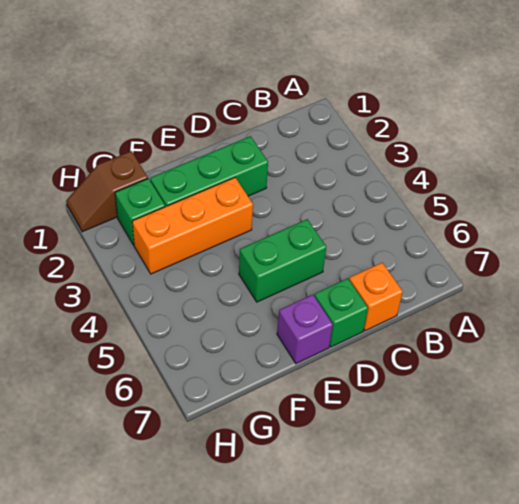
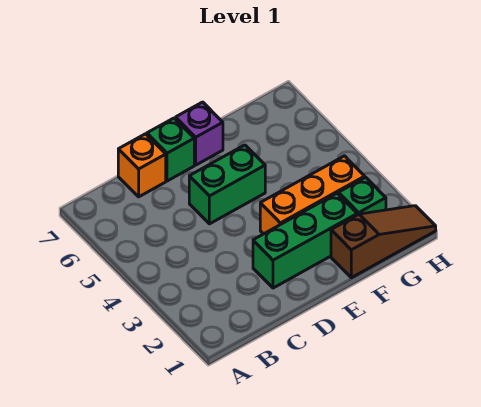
brown 1x2 slope [66,151,148,232] -> brown 1x3 slope [331,206,436,278]

